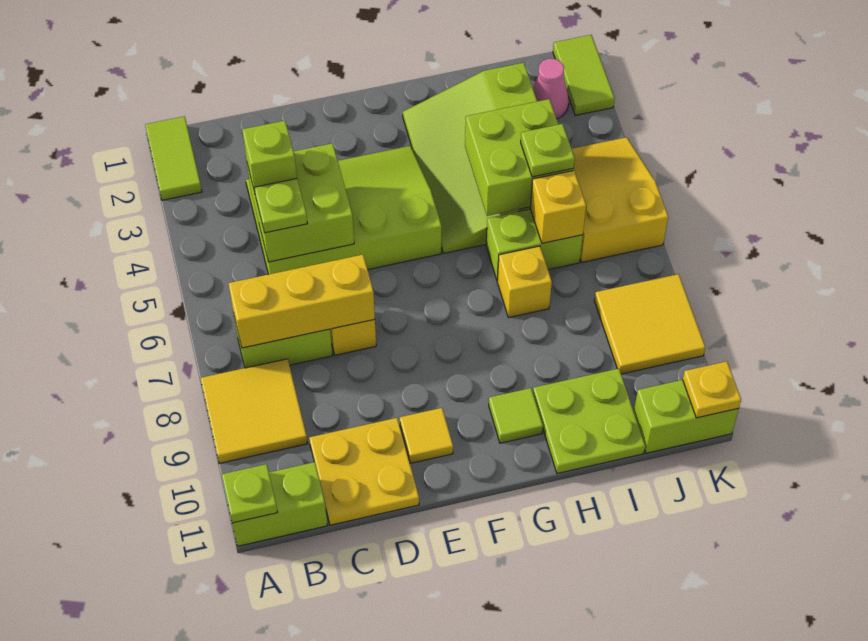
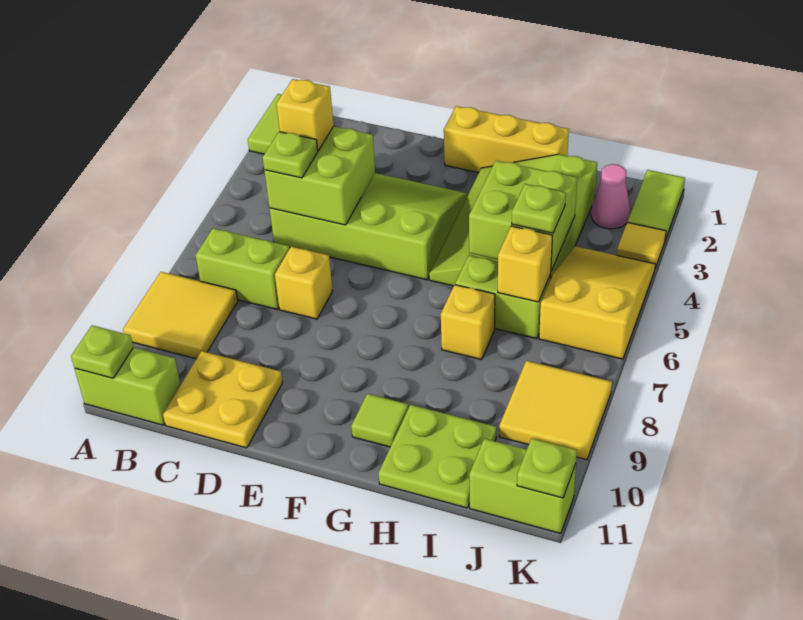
yellow 1x3 brick [229,255,375,348] -> yellow 1x3 brick moved to [444,106,569,173]
lime 1x1 brick [242,121,297,192] -> yellow 1x1 brick [277,79,334,151]
yellow 1x1 tile [400,408,453,463] -> yellow 1x1 tile moved to [616,223,666,268]
yellow 1x1 plate [683,361,741,418] -> lime 1x1 plate [517,438,577,498]

